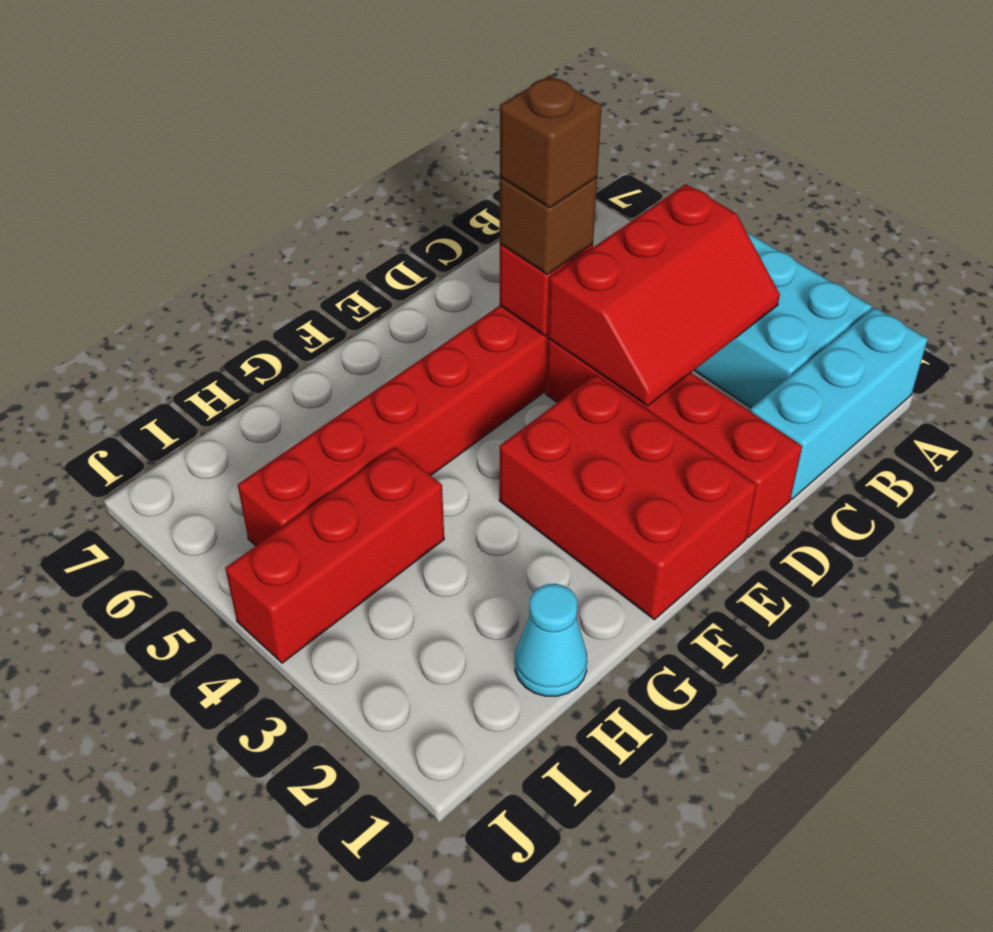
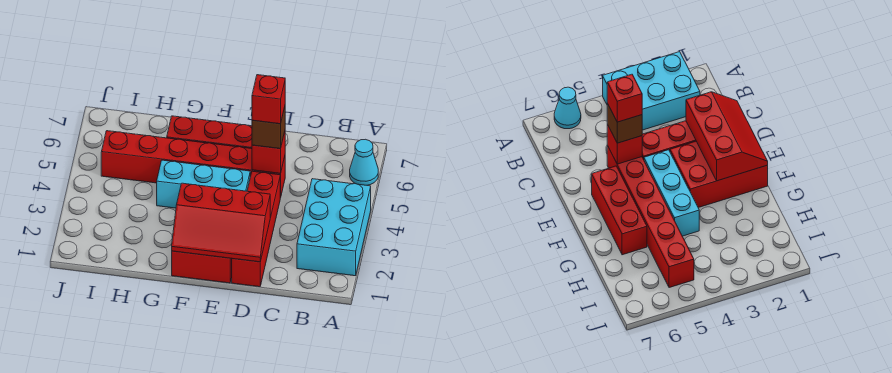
cyan 1x3 brick [750,308,928,499] -> cyan 1x3 brick moved to [157,160,250,208]
red 2x3 slope [548,184,780,406] -> red 2x3 slope moved to [172,183,270,262]
brown 1x1 brick [500,75,602,208] -> red 1x1 brick [252,75,285,124]
cyan 1x1 cone [515,584,587,696] -> cyan 1x1 cone moved to [350,139,378,185]
red 1x3 brick [225,448,444,663] -> red 1x3 brick moved to [167,116,252,149]

